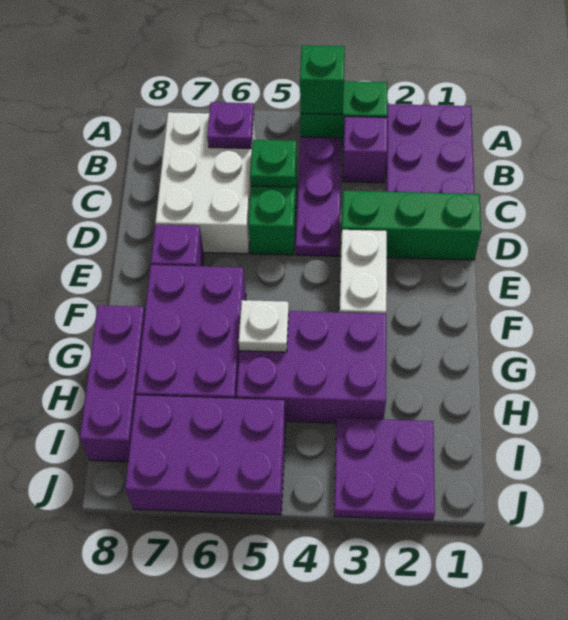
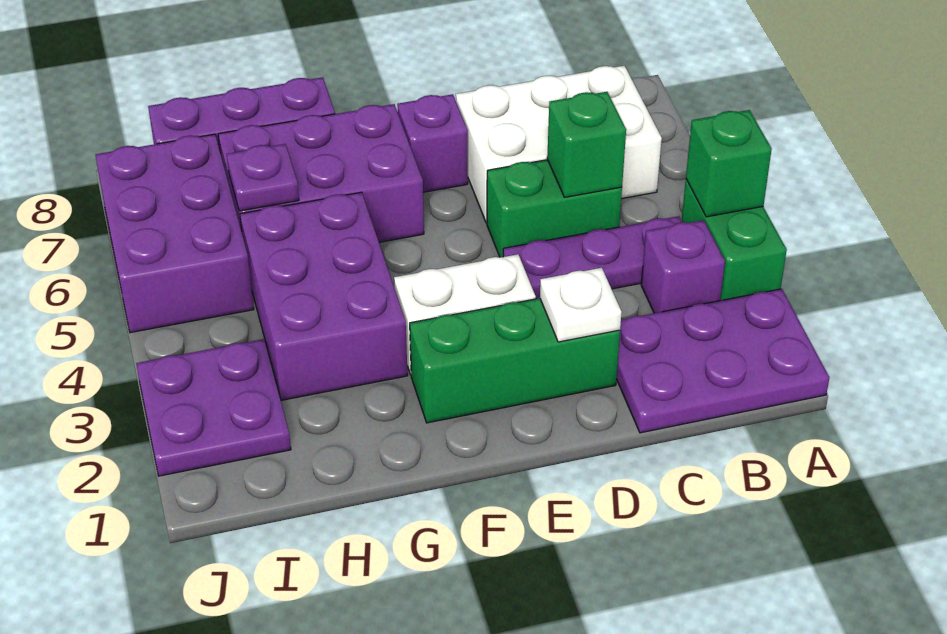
purple 1x1 plate [207,102,254,148] -> purple 1x1 plate moved to [227,144,299,211]
green 1x1 plate [250,140,296,187] -> green 1x1 brick [547,92,626,197]
green 1x3 brick [341,191,481,260] -> green 1x3 brick turned to [410,298,620,423]
white 1x1 plate [239,300,289,352] -> white 1x1 plate moved to [540,268,622,342]

